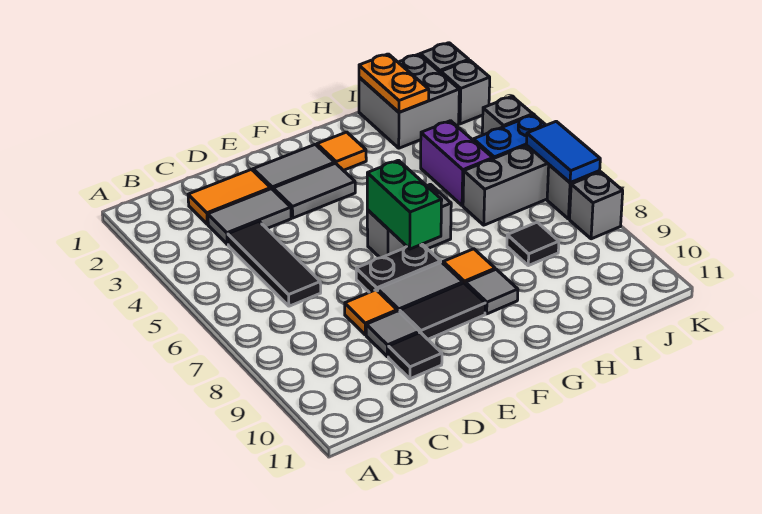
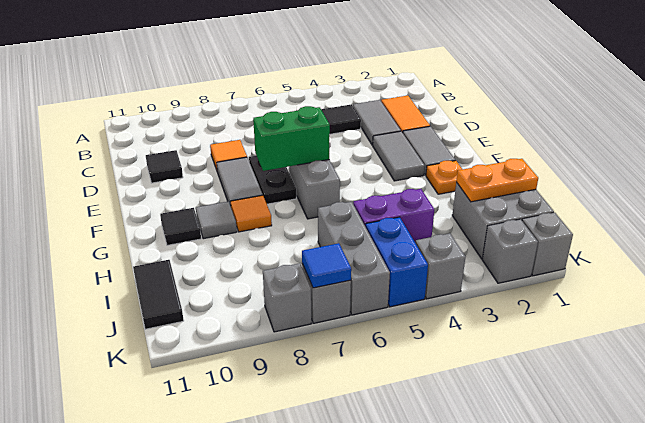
grey 1x1 tile [366,311,419,357] -> none
black 1x2 tile [400,283,485,339] -> black 1x2 tile moved to [133,260,184,329]
orange 1x1 tile [317,132,366,170] -> orange 1x1 plate [426,161,462,194]
black 1x1 tile [507,222,559,266] -> black 1x1 tile moved to [160,208,201,245]
blue 1x2 tile [526,121,600,183] -> blue 1x1 tile [302,243,351,288]

